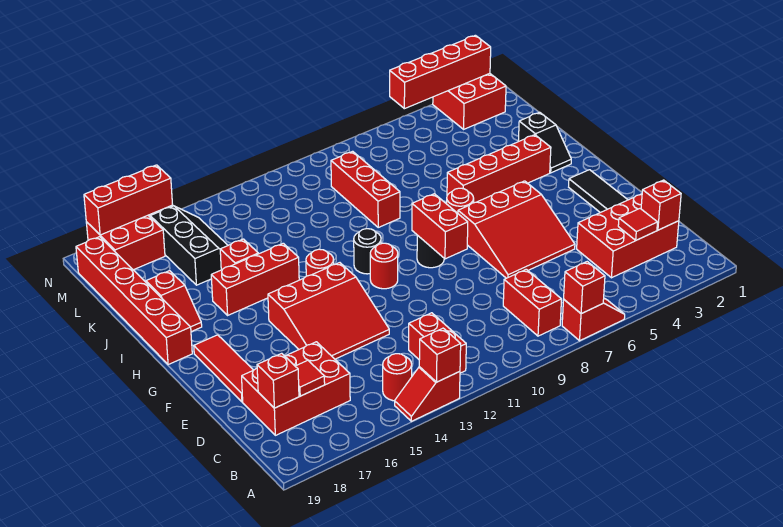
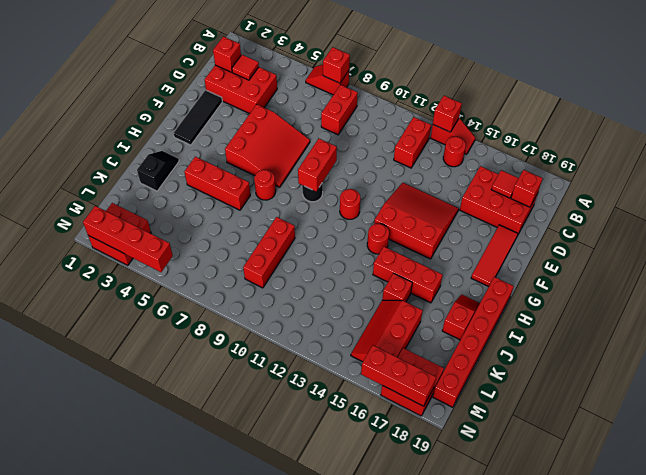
red 3x3 slope [458,181,575,278] -> red 3x3 slope turned to [225,104,310,187]
black 1x1 round brick [354,229,381,274] -> none
red 1x4 brick [447,135,551,203] -> red 1x3 brick [185,157,250,210]
black 2x3 slope [150,206,228,285] -> red 2x3 slope [351,300,423,362]

